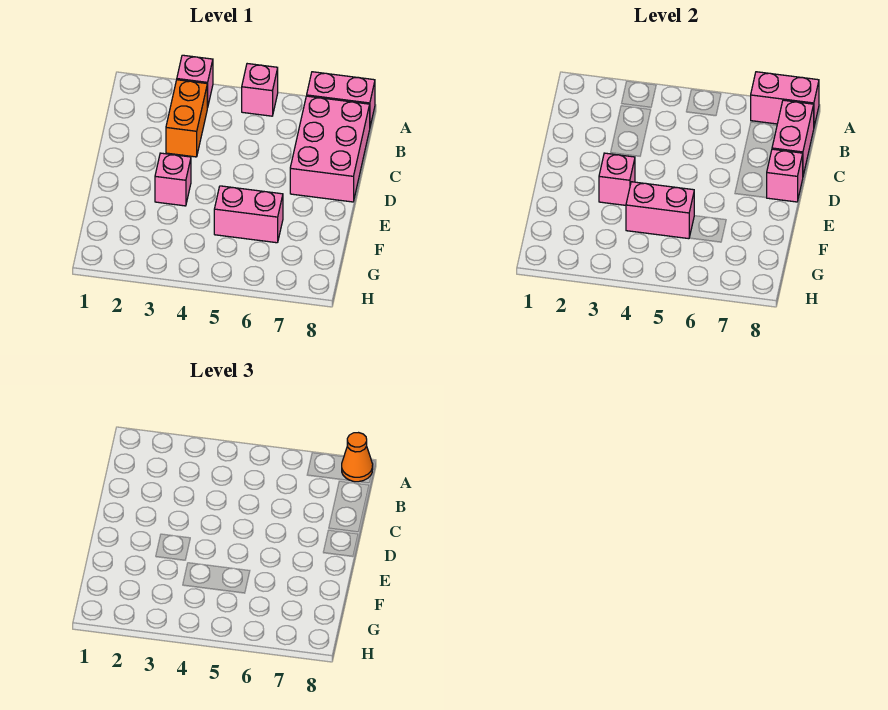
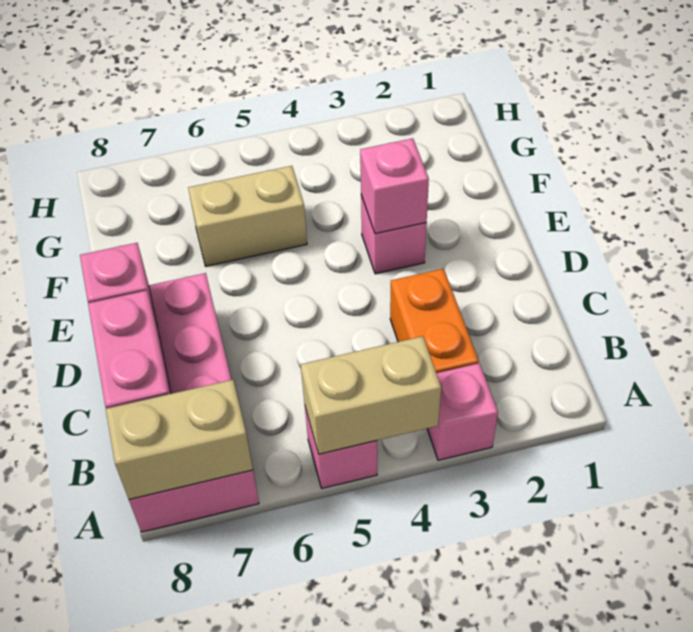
none -> tan 1x2 brick [301,336,441,454]
pink 1x2 brick [751,72,819,126] -> tan 1x2 brick [106,380,253,499]
orange 1x1 cone [342,433,373,482] -> none
pink 1x2 brick [626,182,694,239] -> none
pink 1x2 brick [214,186,283,243] -> tan 1x2 brick [188,166,307,266]

